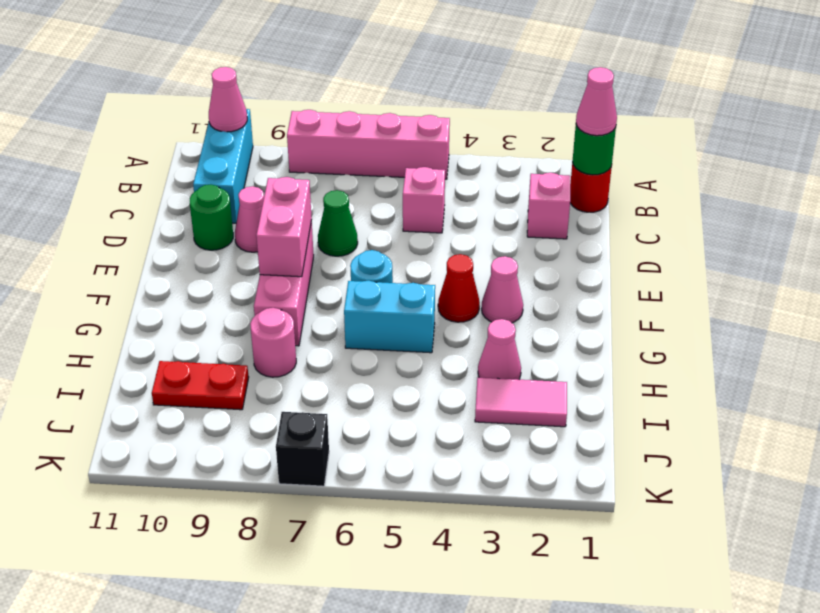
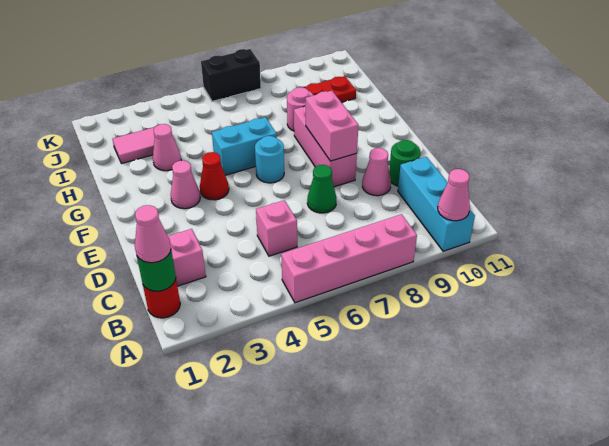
black 1x1 brick [276,412,329,486] -> black 1x2 brick [201,49,261,101]

